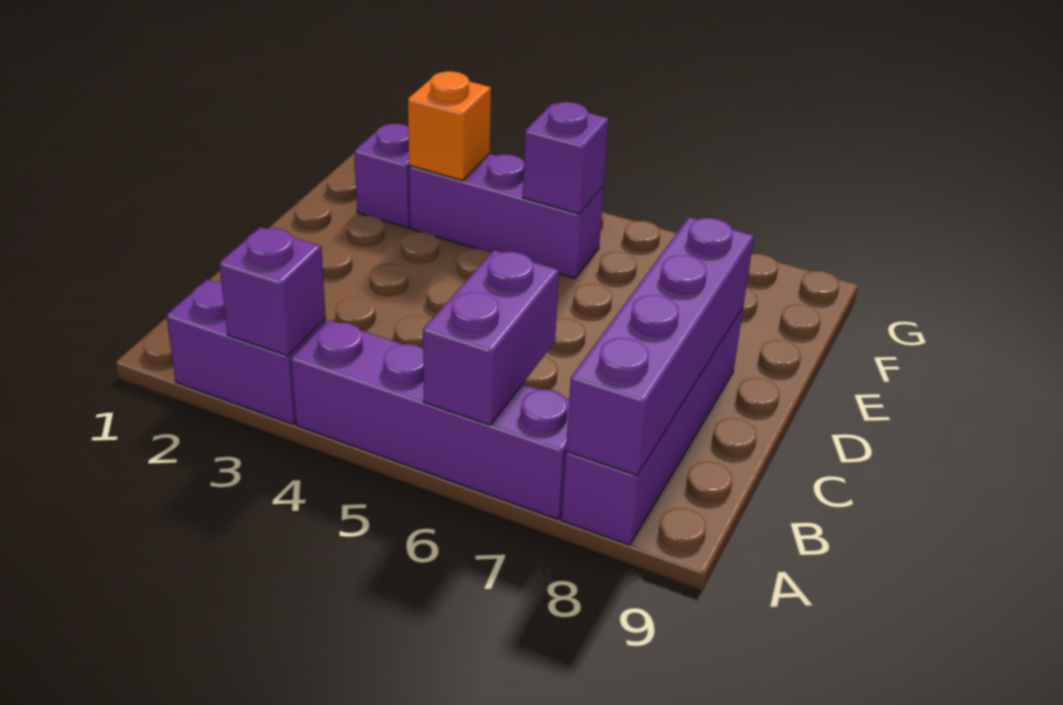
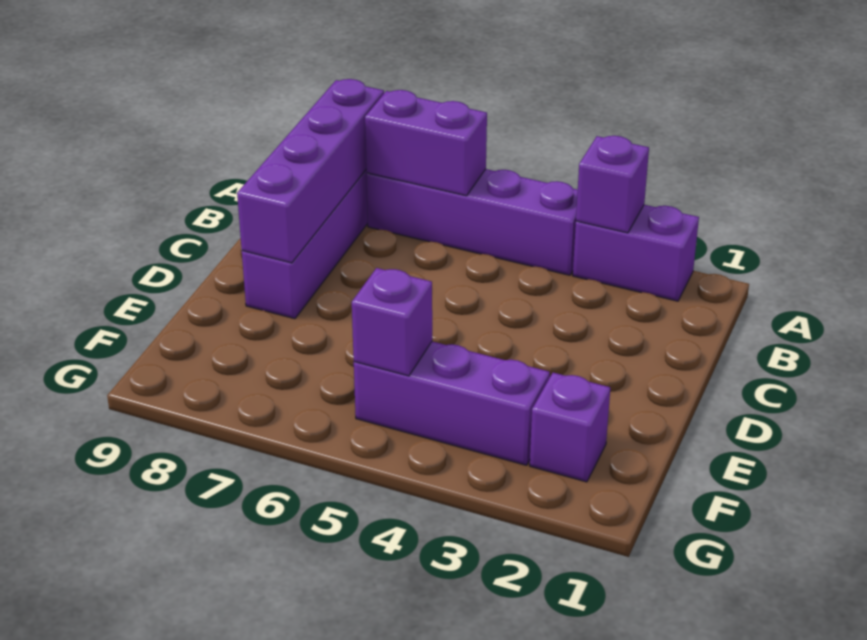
purple 1x2 brick [423,250,559,425] -> purple 1x2 brick turned to [365,90,487,196]
orange 1x1 brick [408,71,491,180] -> none

